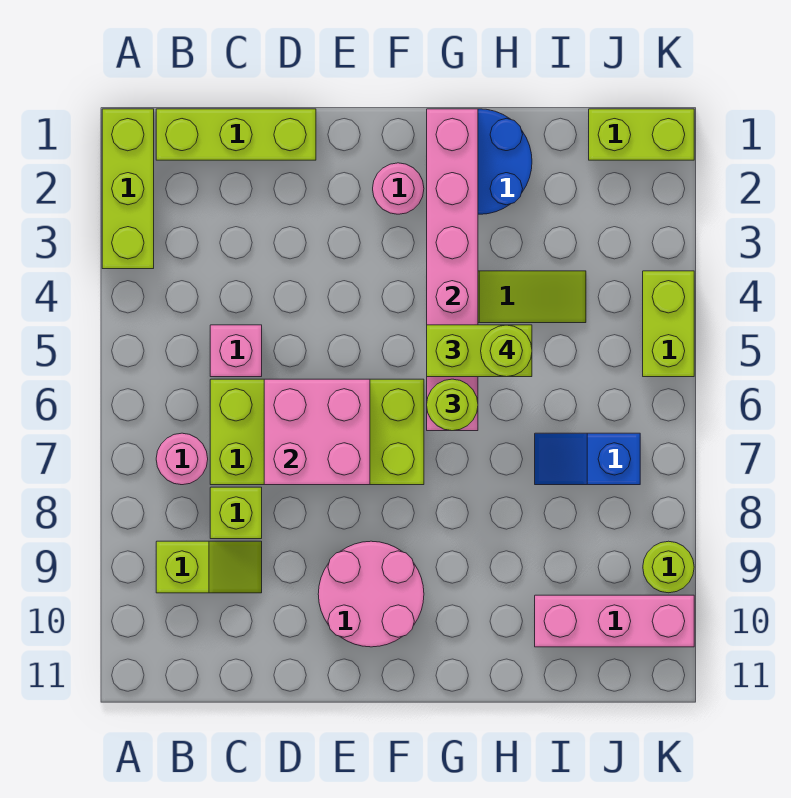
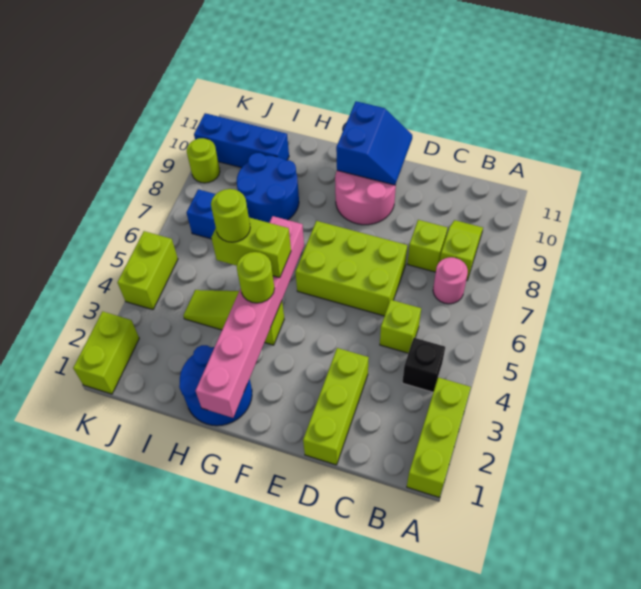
lime 1x3 brick [156,109,316,160] -> lime 1x3 brick turned to [303,348,369,465]
none -> black 1x1 brick [402,338,445,392]
lime 1x2 slope [156,541,262,593] -> lime 1x2 slope turned to [440,220,483,281]
pink 1x1 brick [210,325,262,377] -> lime 1x1 brick [380,300,421,353]
lime 2x4 brick [210,379,424,485] -> lime 2x3 brick [295,221,407,316]
pink 2x2 brick [264,379,370,485] -> none
none -> blue 2x2 slope [336,101,412,185]
pink 1x1 round brick [373,163,424,214] -> none
lime 1x1 round brick [427,379,478,431] -> lime 1x1 round brick moved to [237,252,275,303]
none -> blue 2x2 round brick [237,153,299,223]
pink 1x3 brick [535,595,694,647] -> blue 1x3 brick [194,113,289,168]
lime 1x2 brick [589,109,694,160] -> lime 1x2 brick turned to [73,311,139,394]

